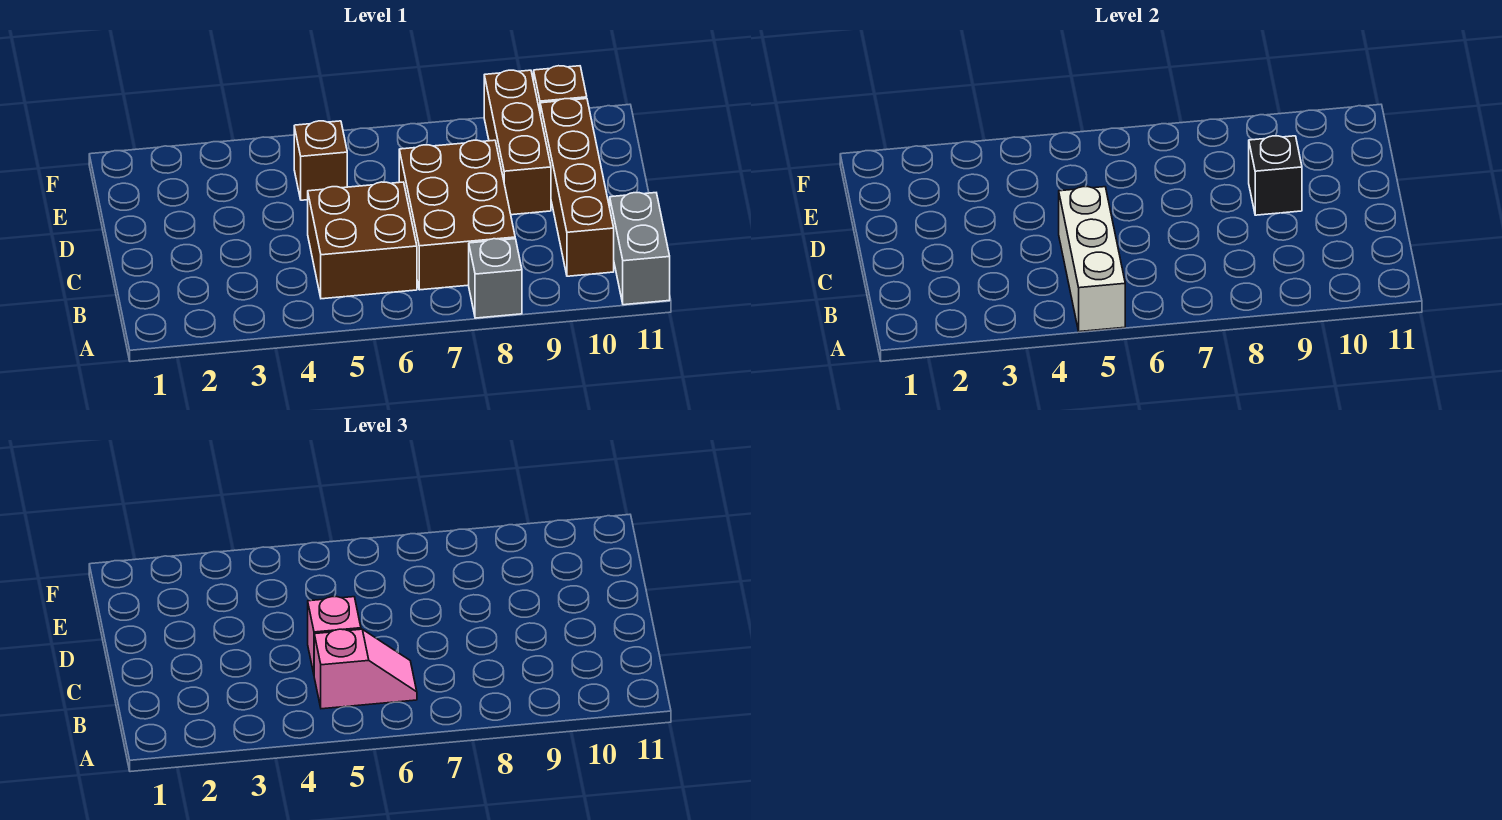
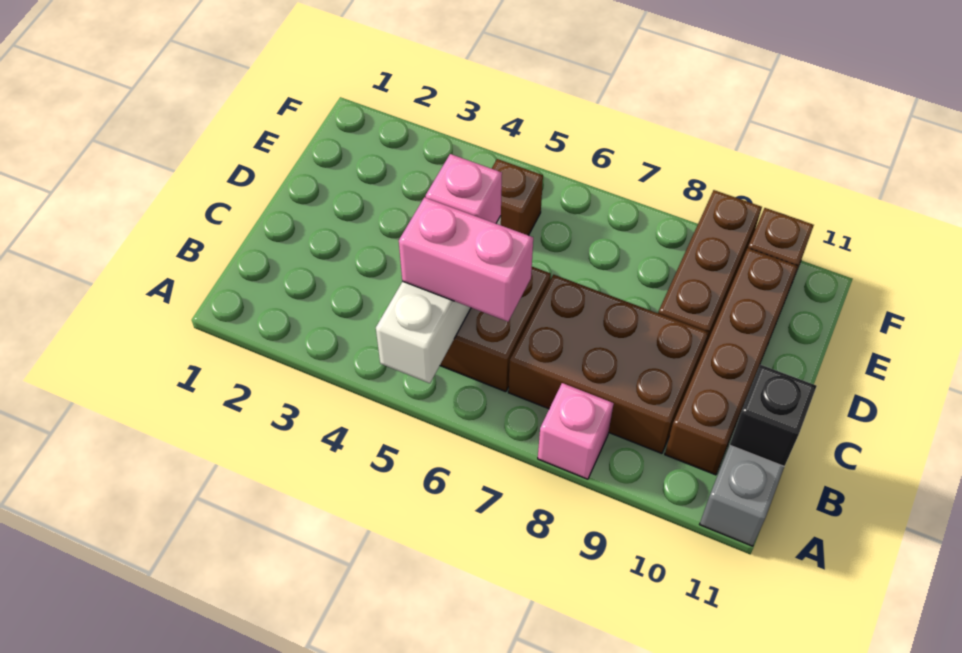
grey 1x1 brick [469,239,522,318] -> pink 1x1 brick [538,383,614,479]
pink 1x2 slope [314,629,417,709] -> pink 1x2 brick [399,197,533,322]
brown 2x3 brick [399,140,515,290] -> brown 2x3 brick turned to [508,275,709,453]
black 1x1 brick [1249,136,1302,215] -> black 1x1 brick moved to [730,365,817,467]

